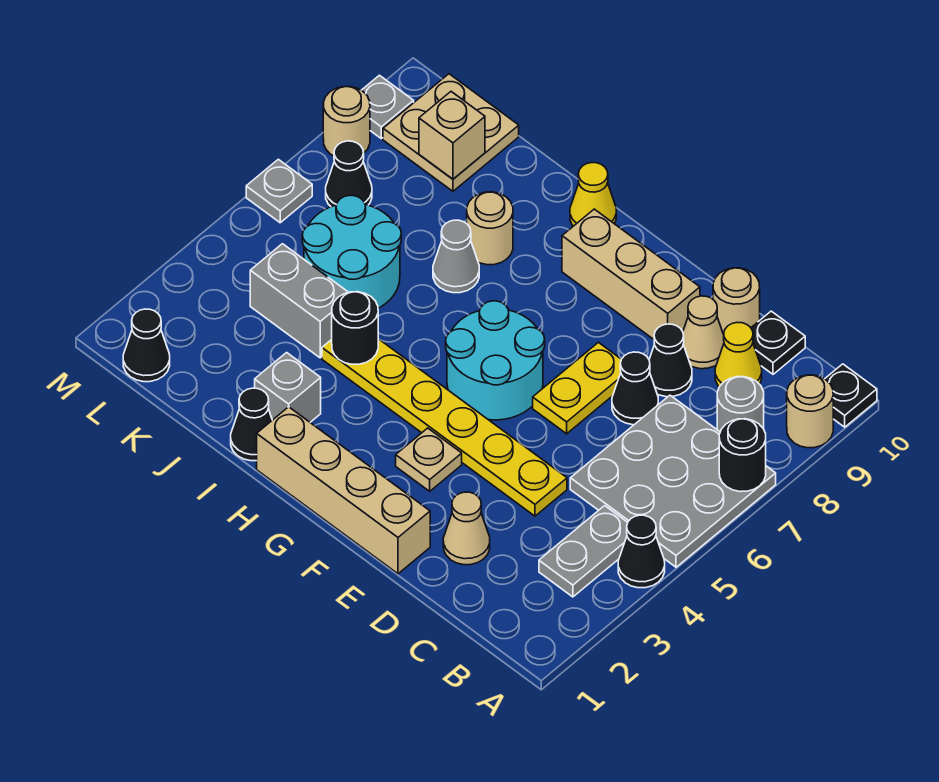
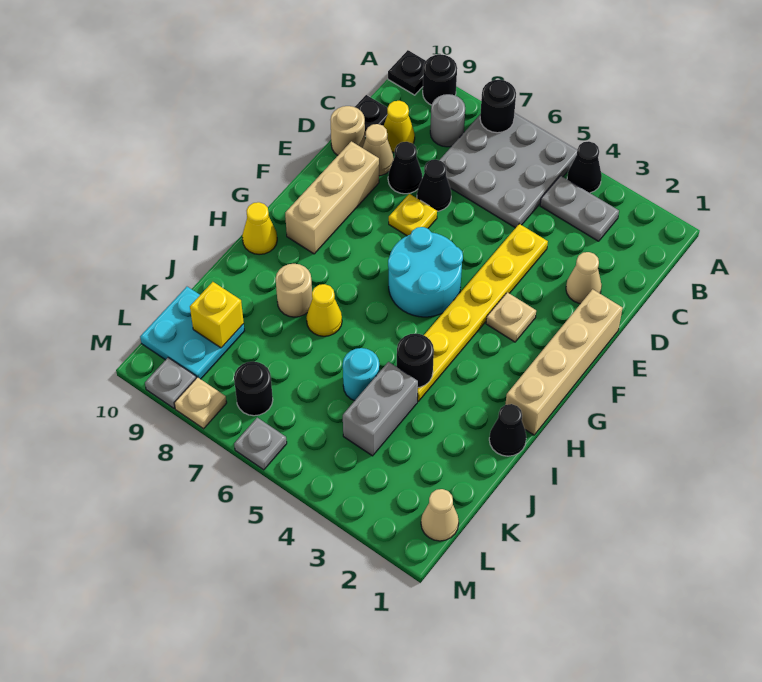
tan 1x1 round brick [787,375,833,448] -> black 1x1 round brick [423,54,457,105]
yellow 1x2 plate [533,342,621,434] -> yellow 1x1 plate [389,194,437,236]
grey 1x1 brick [255,353,321,422] -> none
grey 1x1 cone [433,220,479,293] -> yellow 1x1 cone [306,284,342,336]
cyan 2x2 round brick [302,195,401,308] -> cyan 1x1 round brick [343,348,380,401]
tan 2x2 plate [383,74,519,191] -> cyan 2x2 plate [140,287,244,379]
tan 1x1 brick [419,92,485,179] -> yellow 1x1 brick [190,282,244,348]
black 1x1 cone [123,309,170,382] -> tan 1x1 cone [421,489,459,541]
black 1x1 cone [326,141,372,207] -> black 1x1 round brick [234,362,273,416]
tan 1x1 round brick [323,86,370,156] -> tan 1x1 plate [174,377,227,429]

